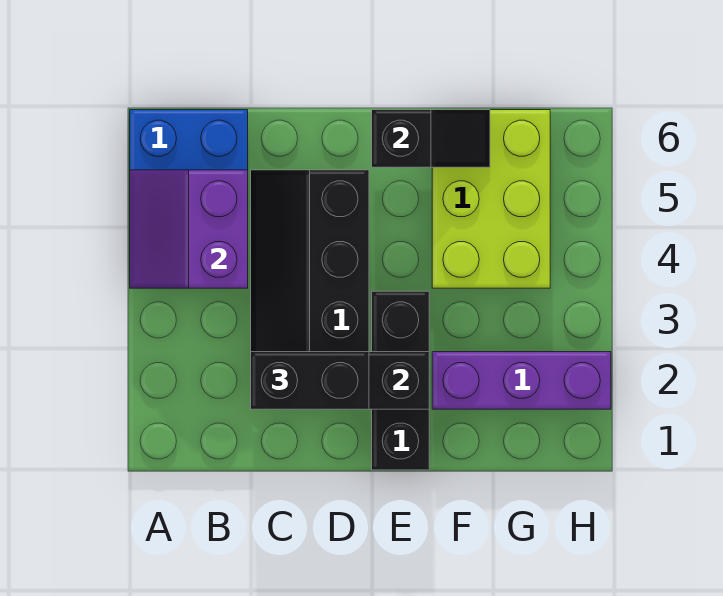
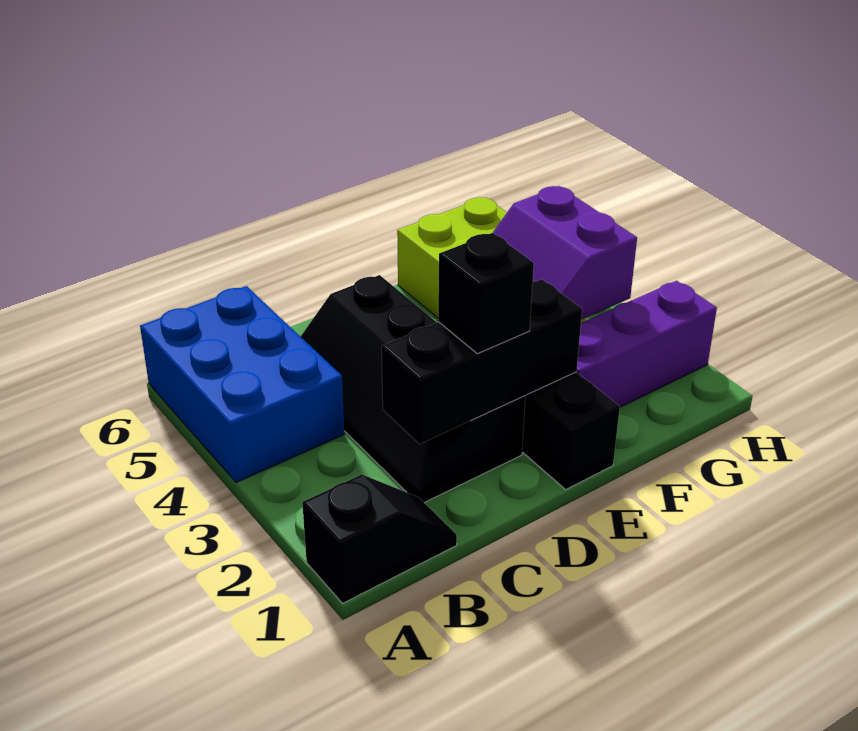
purple 2x2 slope [130,170,248,288] -> purple 2x2 slope moved to [493,186,637,320]
black 1x2 brick [251,352,369,409] -> black 1x1 brick [438,233,534,354]
black 1x2 slope [372,110,490,167] -> black 1x2 slope moved to [302,474,457,603]

